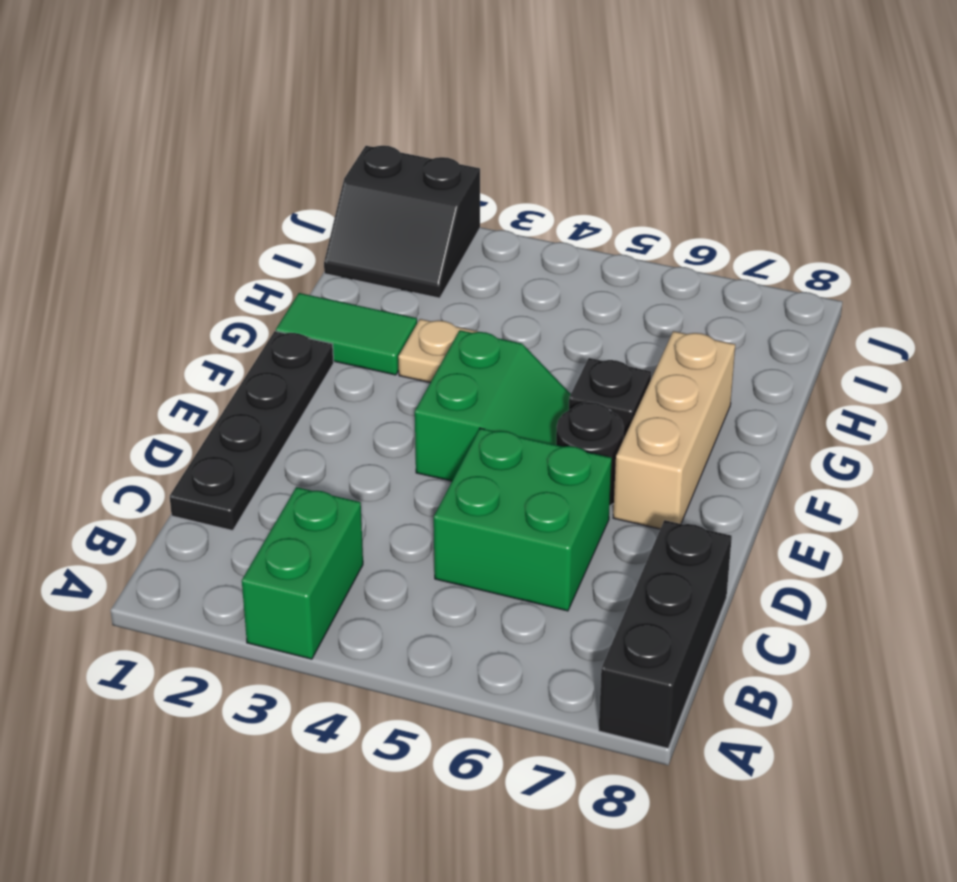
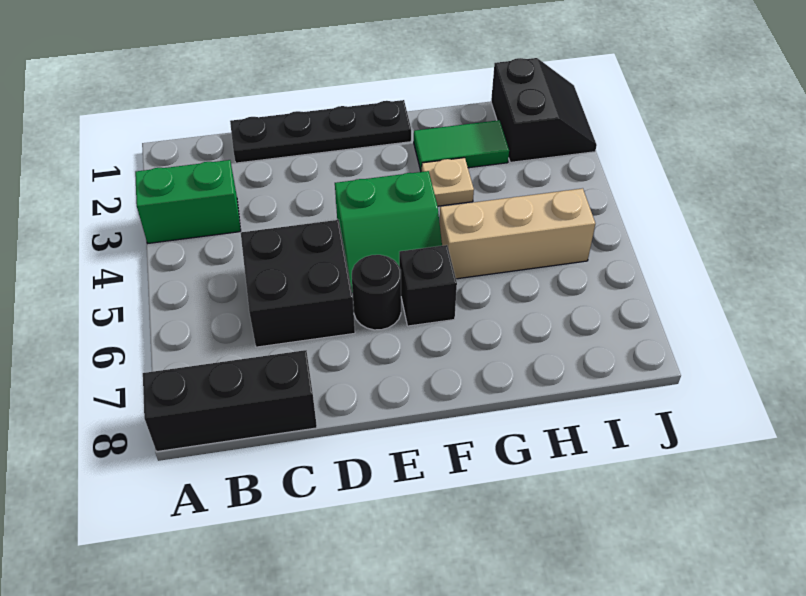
green 2x2 brick [434,428,612,611] -> black 2x2 brick [241,220,355,347]
tan 1x3 brick [613,331,735,529] -> tan 1x3 brick moved to [440,188,595,279]
green 1x2 tile [276,293,417,375] -> green 1x2 tile turned to [414,120,509,172]
black 2x2 slope [324,146,480,298] -> black 2x2 slope turned to [491,58,597,162]

